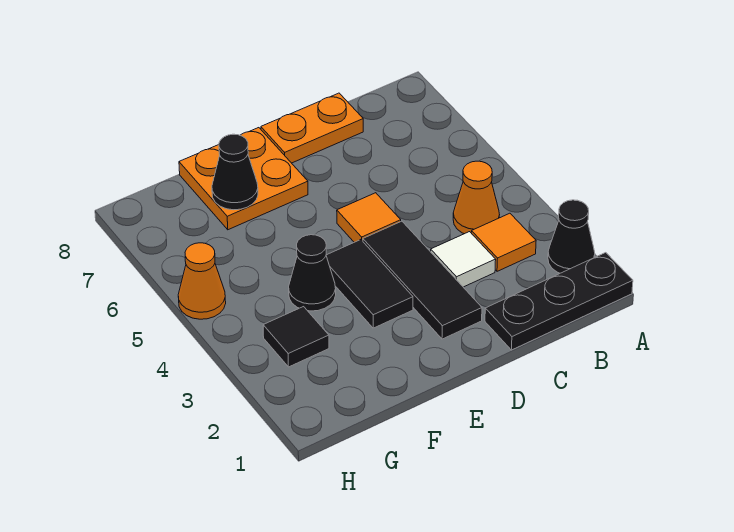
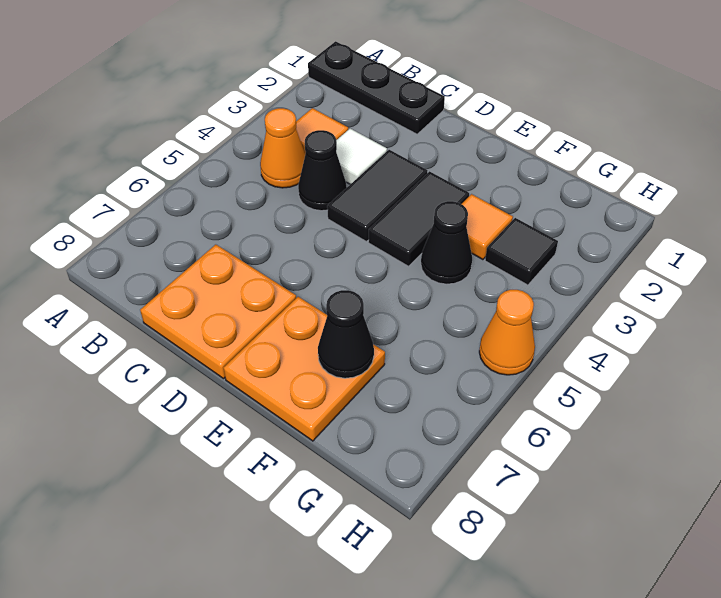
black 1x1 cone [548,200,595,273] -> black 1x1 cone moved to [298,130,347,211]
orange 1x2 plate [261,93,363,163] -> orange 2x2 plate [140,245,296,379]
black 1x3 tile [363,221,482,339] -> black 1x2 tile [327,150,427,242]
orange 1x1 tile [337,193,401,242] -> orange 1x1 tile moved to [462,194,513,260]

